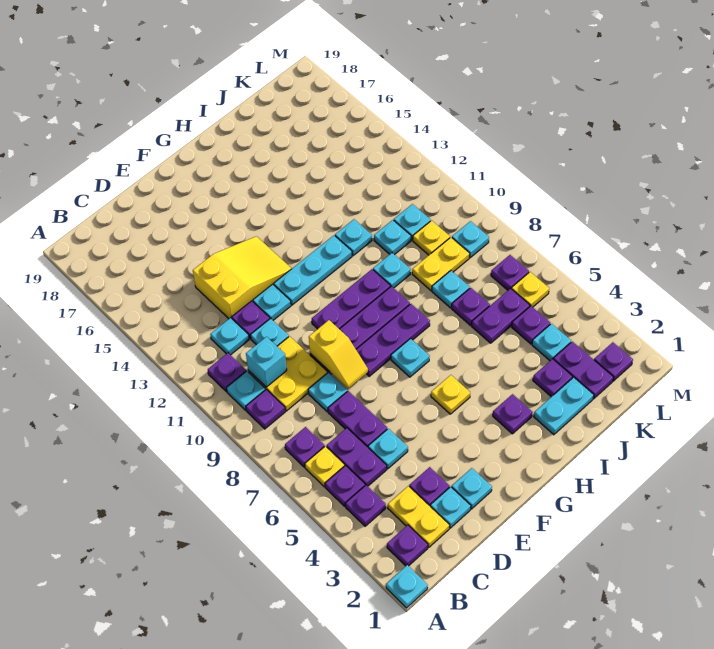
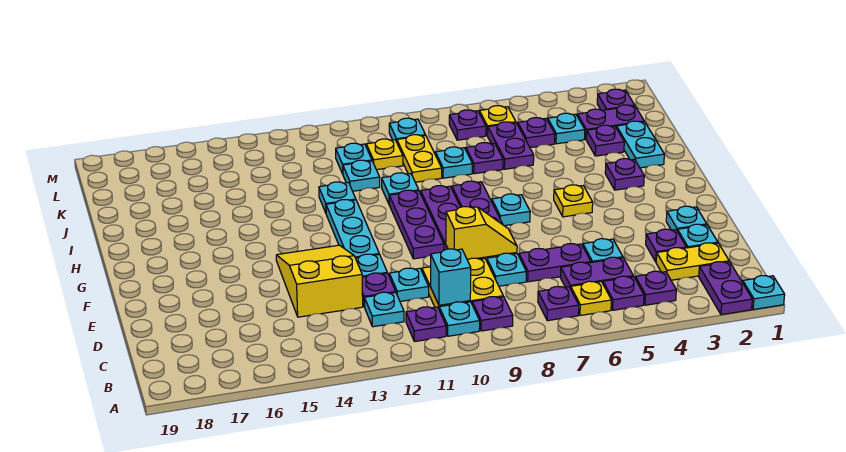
purple 1x1 plate [387,525,428,566] -> purple 1x2 plate [699,262,752,315]

